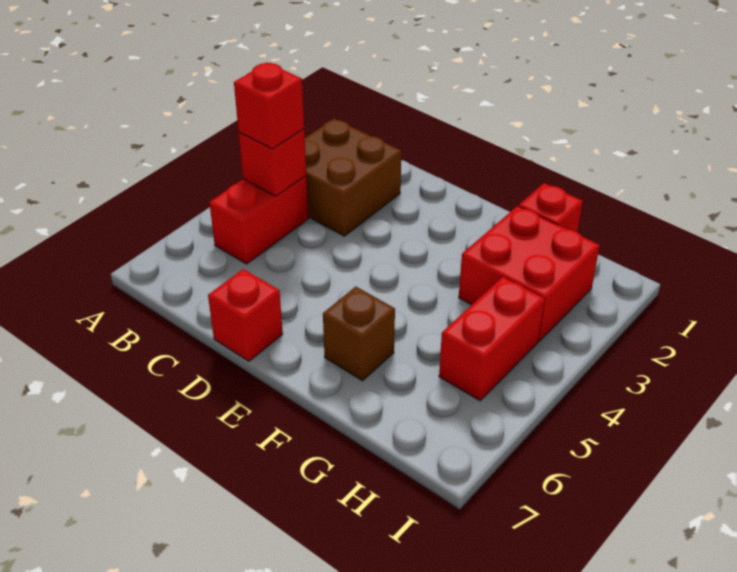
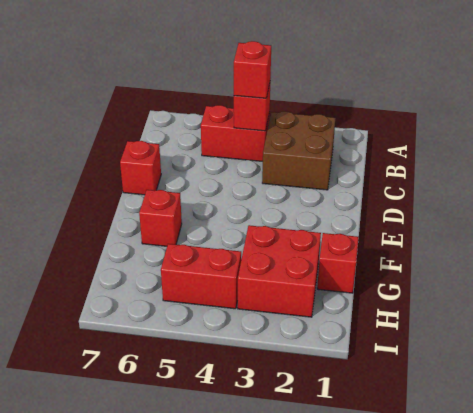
brown 1x1 brick [323,287,395,381] -> red 1x1 brick [139,190,182,246]

